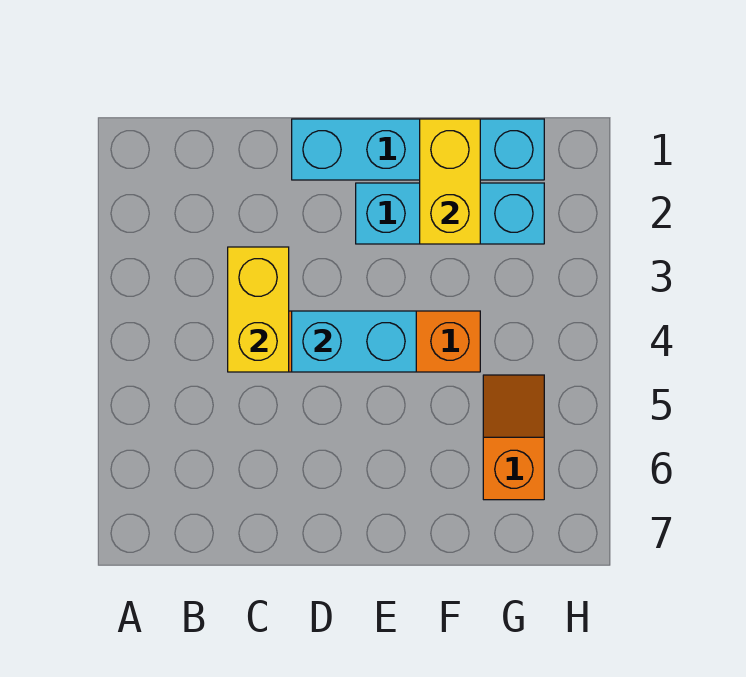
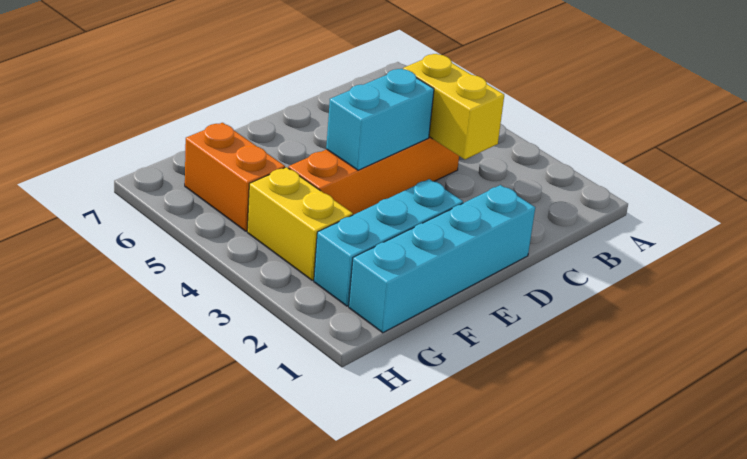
yellow 1x2 brick [420,119,480,244] -> yellow 1x2 brick moved to [247,167,353,280]
orange 1x2 slope [483,375,544,500] -> orange 1x2 brick [185,123,285,231]

